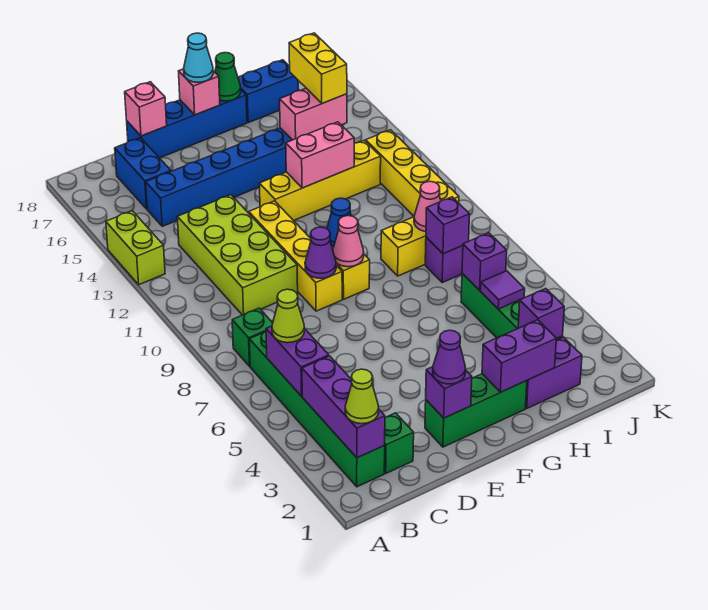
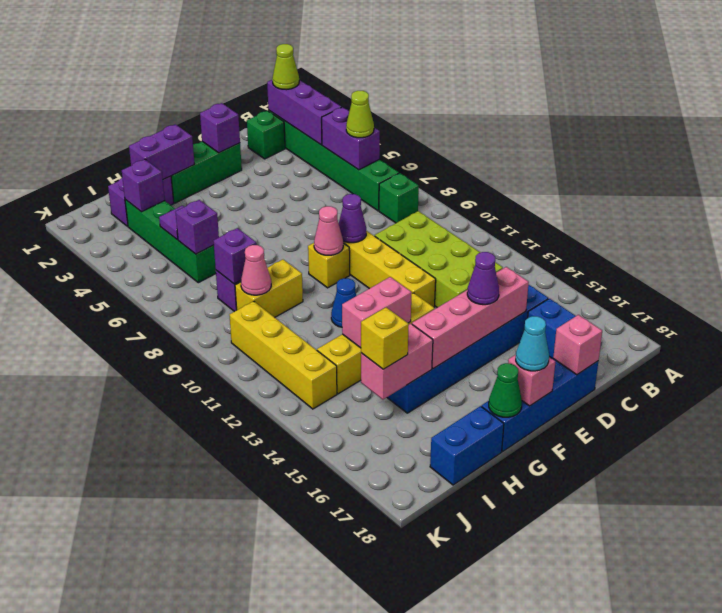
lime 1x2 brick [106,211,165,285] -> none
none -> pink 1x4 brick [412,267,529,369]
purple 1x1 cone [433,330,466,384] -> purple 1x1 cone moved to [467,252,499,305]
yellow 1x2 brick [289,33,347,103] -> yellow 1x1 brick [361,307,409,369]

